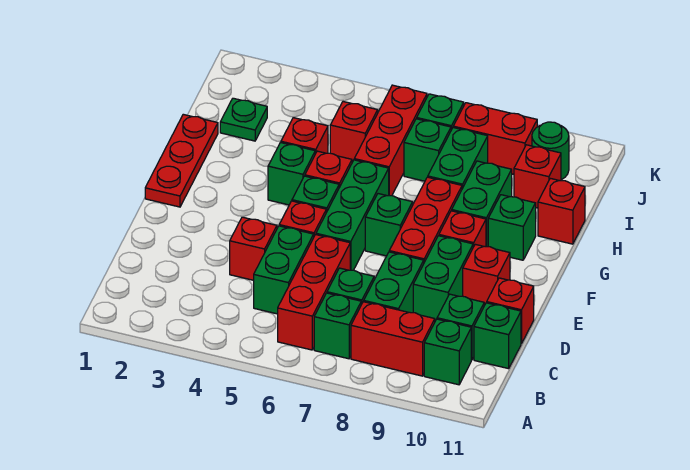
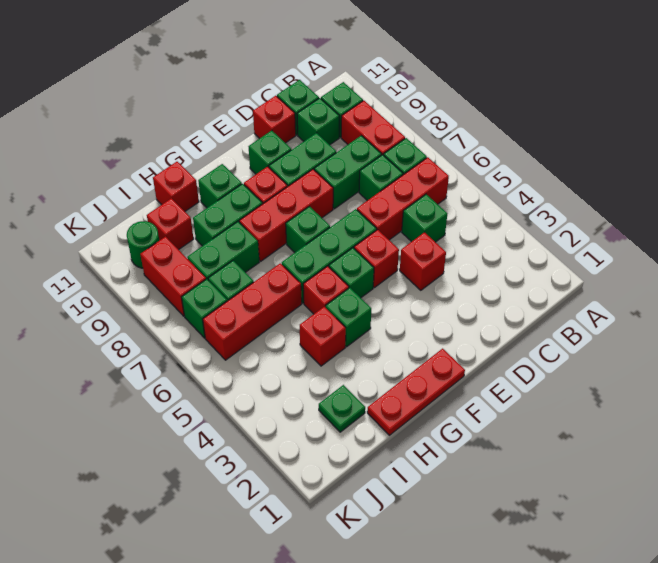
green 1x2 brick [254,226,314,314] -> green 1x1 brick [402,194,447,242]
red 1x1 brick [463,244,510,305] -> green 1x1 brick [249,131,291,174]
red 1x1 brick [330,102,378,162] -> none

